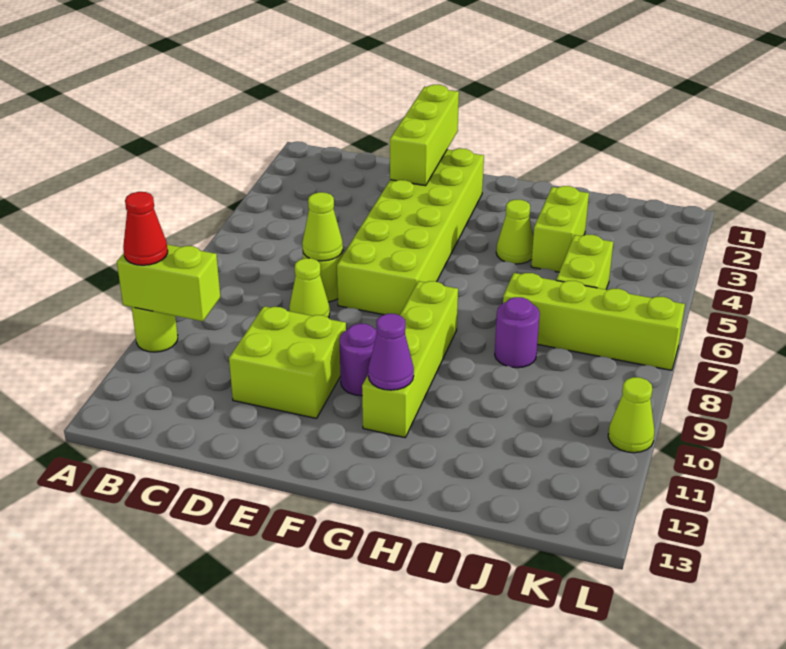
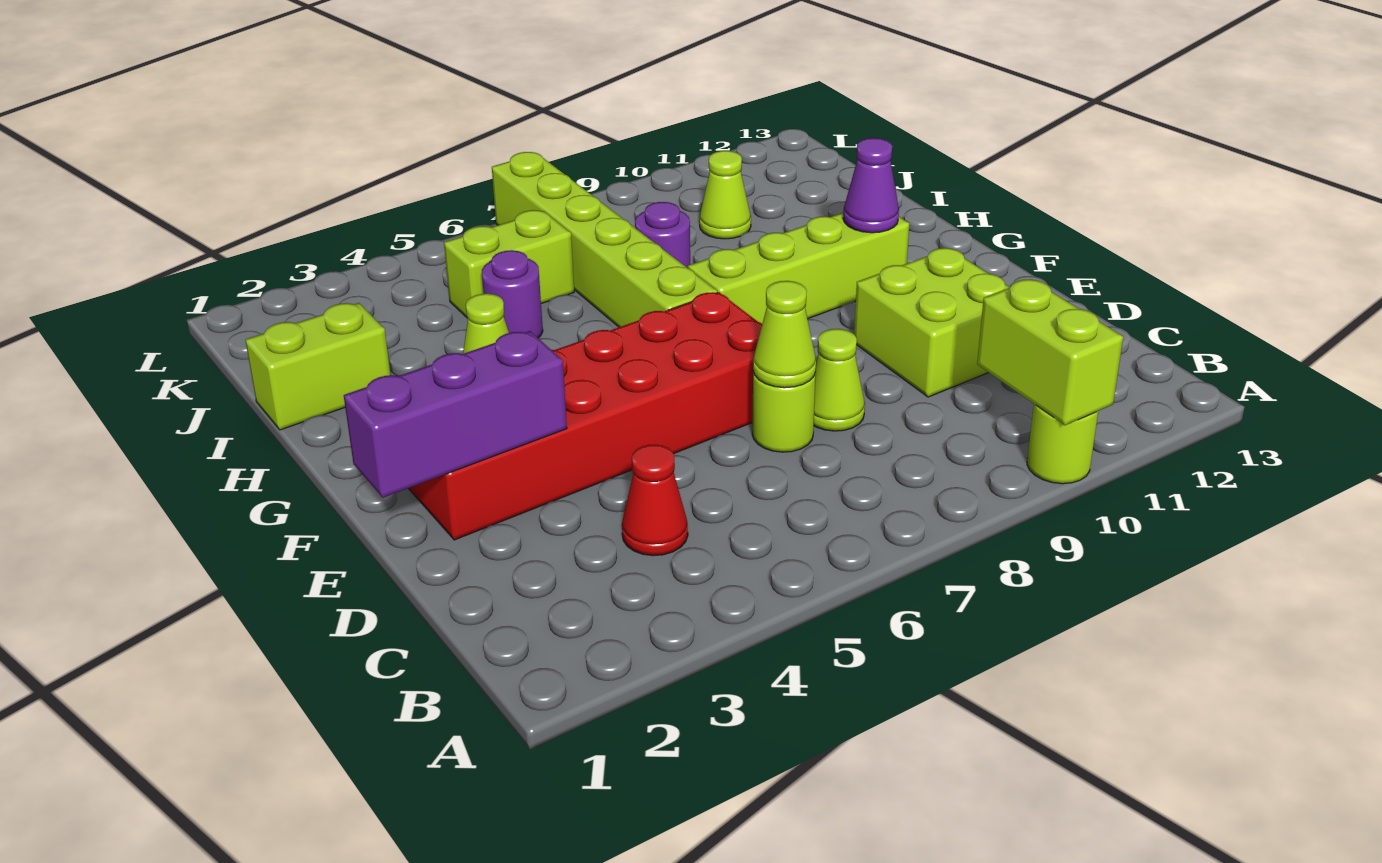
red 1x1 cone [123,192,168,265] -> red 1x1 cone moved to [622,445,688,556]
lime 1x3 brick [390,85,459,186] -> purple 1x3 brick [344,331,567,498]
lime 2x6 brick [337,148,484,315] -> red 2x6 brick [408,292,762,540]
purple 1x1 round brick [339,324,377,396] -> purple 1x1 round brick moved to [482,250,543,338]
lime 1x2 brick [531,186,589,272] -> lime 1x2 brick moved to [245,303,390,430]
lime 1x4 brick [503,273,685,370] -> lime 1x6 brick [492,152,717,327]
lime 1x1 cone [608,377,654,453] -> lime 1x1 cone moved to [700,151,751,239]

